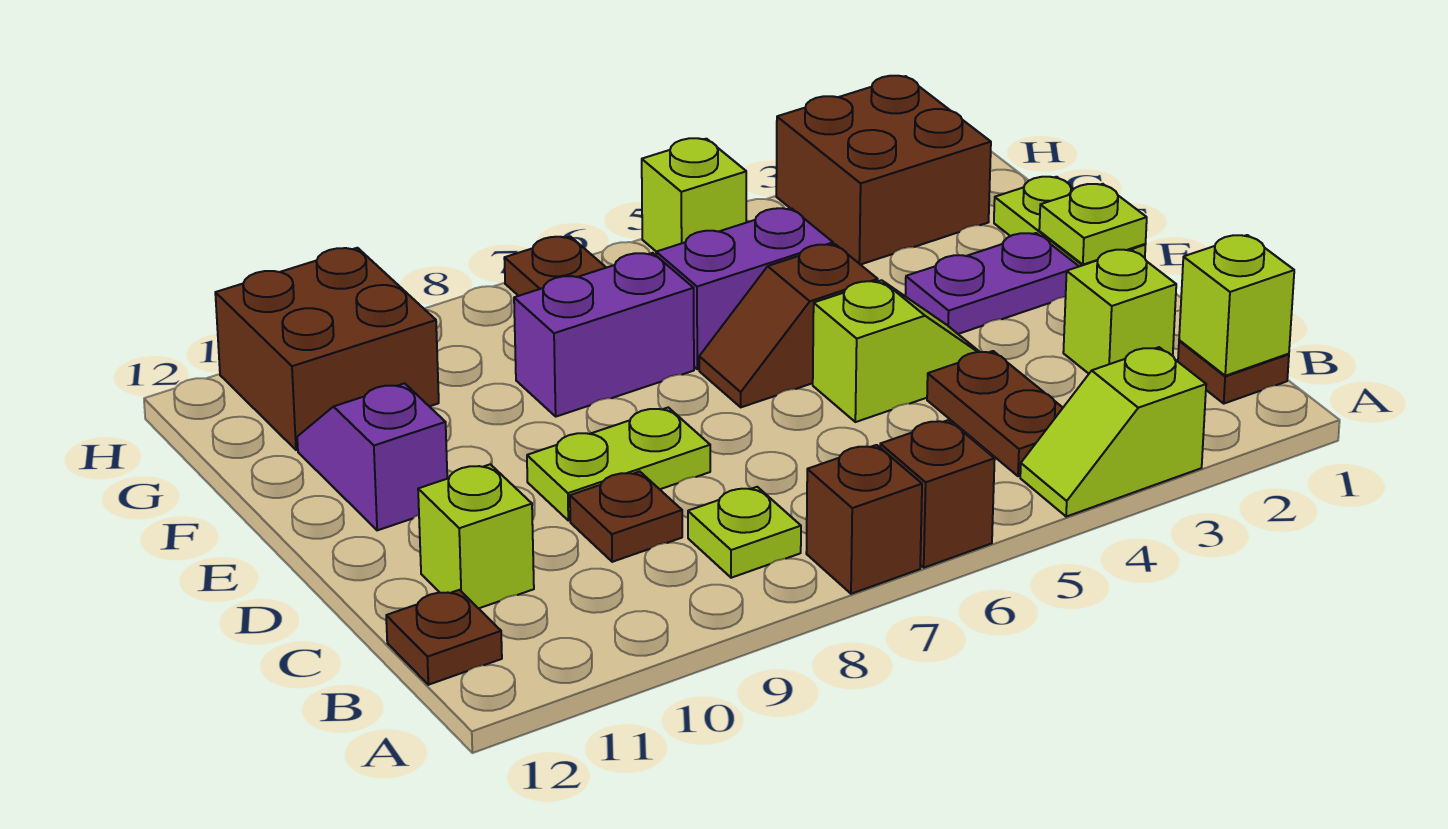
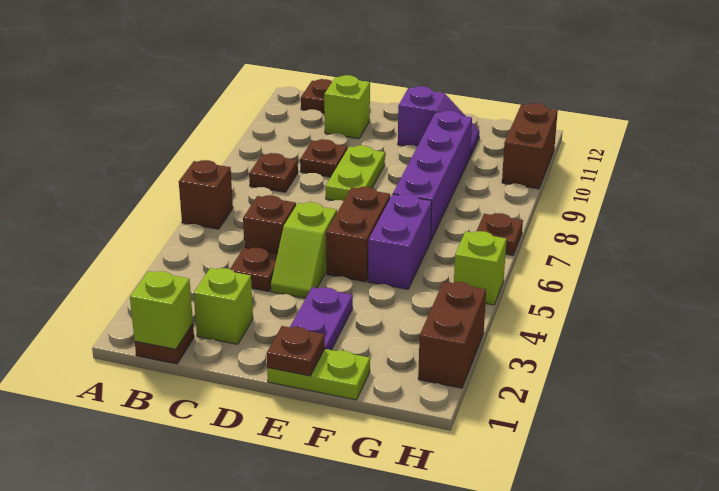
lime 1x2 slope [1020,347,1206,517] -> none
brown 1x1 brick [806,445,922,594] -> brown 1x1 brick moved to [243,195,296,254]
brown 1x2 plate [927,351,1063,476] -> brown 1x1 plate [230,247,277,291]
lime 1x1 plate [688,487,801,578] -> brown 1x1 plate [249,153,298,192]
lime 1x1 plate [1039,184,1147,265] -> brown 1x1 plate [267,326,325,376]
brown 1x2 slope [699,244,878,407] -> brown 1x2 brick [326,187,390,282]
purple 1x2 brick [514,253,694,417] -> purple 1x4 brick [393,111,472,241]
brown 2x2 brick [776,76,991,265] -> brown 1x2 brick [418,282,486,388]
brown 2x2 brick [215,248,439,450] -> brown 1x2 brick [502,103,558,189]

